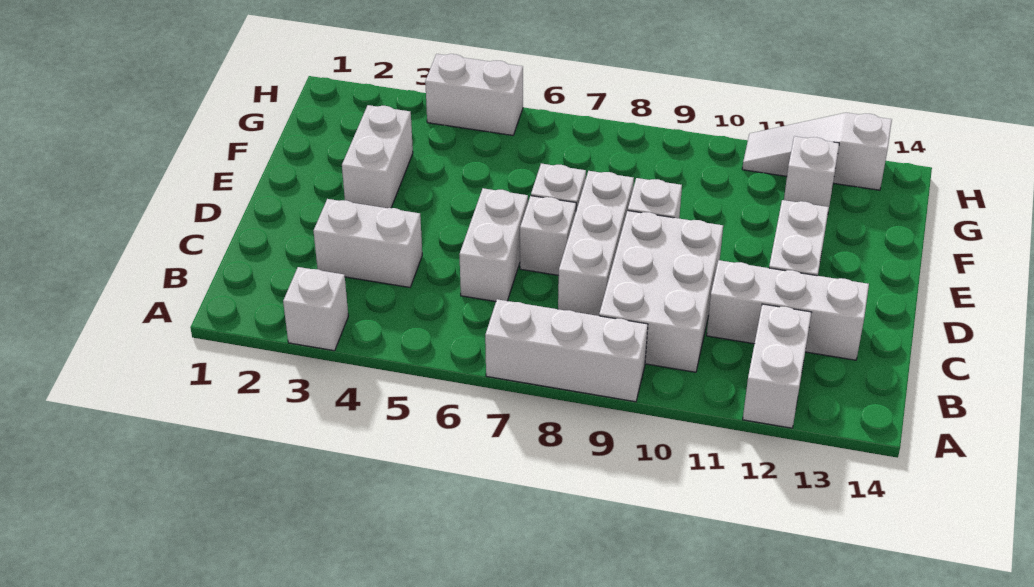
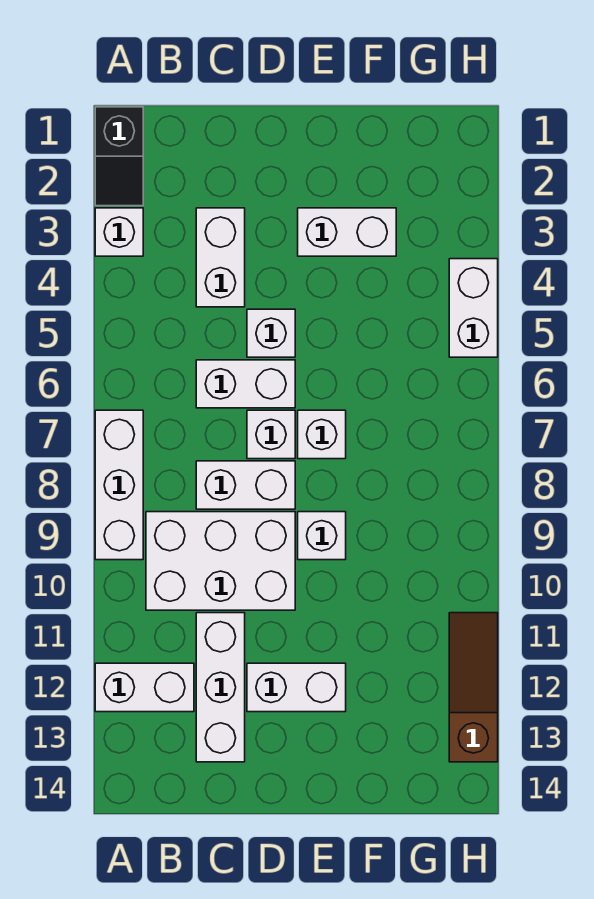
none -> black 1x2 slope [95,107,143,206]
white 1x3 brick [558,171,634,316] -> white 1x2 brick [196,461,295,509]
white 1x1 brick [784,136,839,211] -> white 1x1 brick moved to [247,309,295,357]
white 1x3 slope [742,113,892,190] -> brown 1x3 slope [449,613,498,762]

